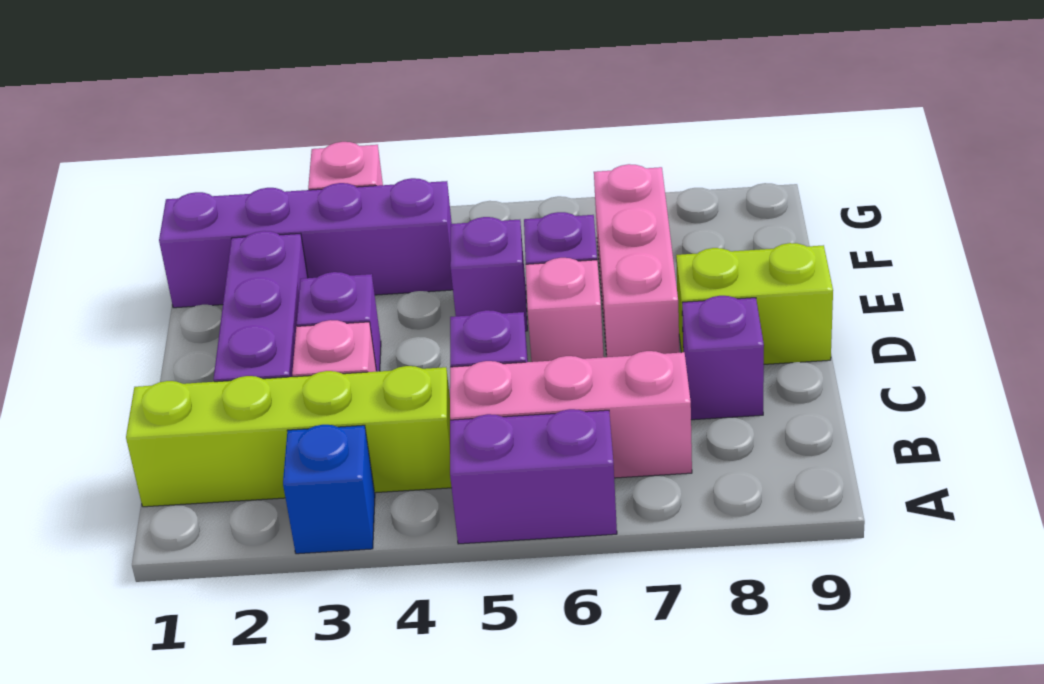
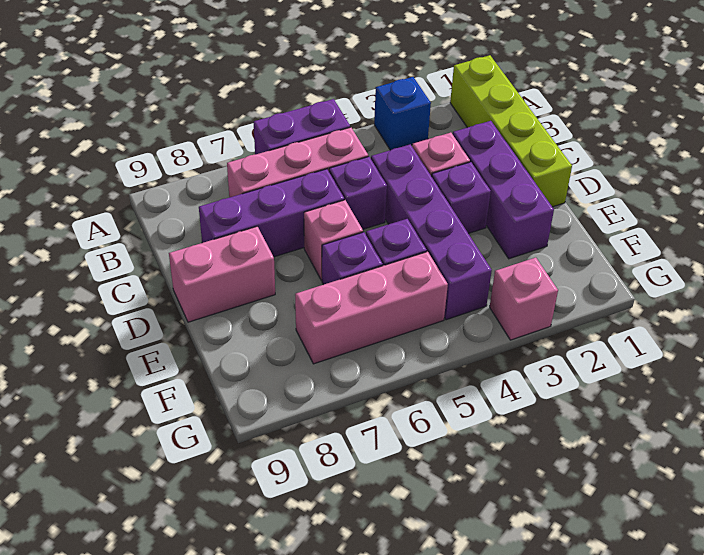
lime 1x4 brick [126,366,452,507] -> lime 1x4 brick turned to [450,55,572,207]
purple 1x1 brick [682,296,764,420] -> purple 1x3 brick [199,169,344,257]
pink 1x3 brick [594,164,679,357] -> pink 1x3 brick turned to [295,252,448,364]
lime 1x2 brick [676,243,833,364] -> pink 1x2 brick [169,226,275,322]
purple 1x4 brick [159,178,453,308] -> purple 1x4 brick turned to [371,144,492,320]

